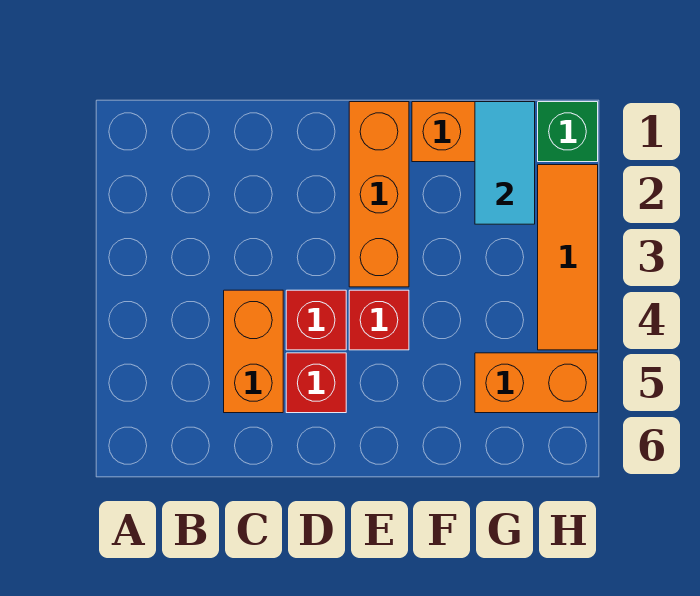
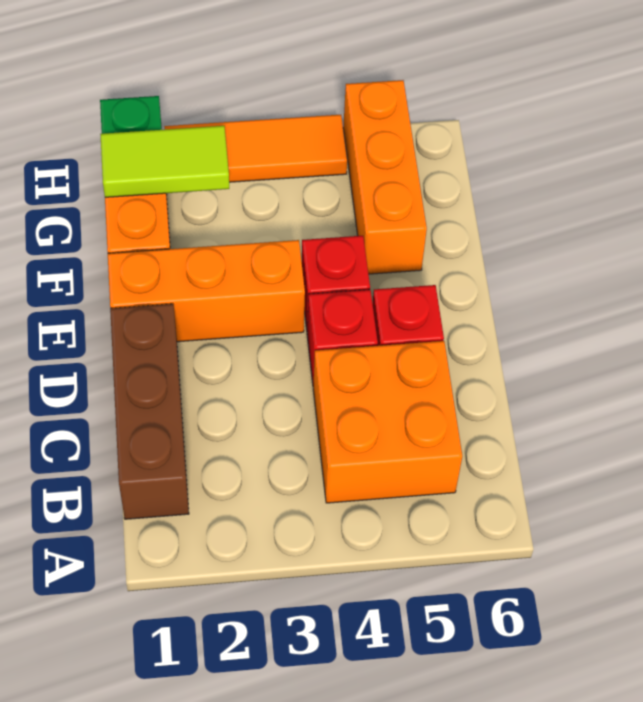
none -> brown 1x3 brick [110,304,189,519]
orange 1x2 brick [224,290,283,413] -> orange 2x2 brick [313,341,462,503]
cyan 1x2 tile [475,102,535,224] -> lime 1x2 tile [100,126,229,197]
orange 1x2 brick [475,353,598,413] -> orange 1x3 brick [343,80,427,274]

